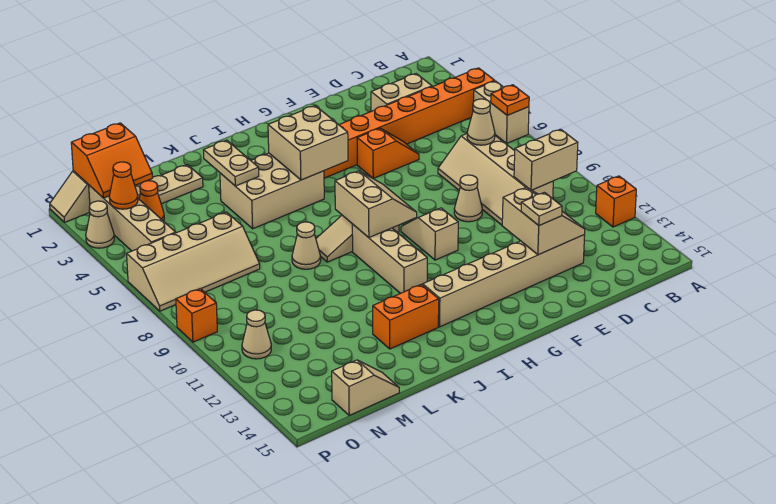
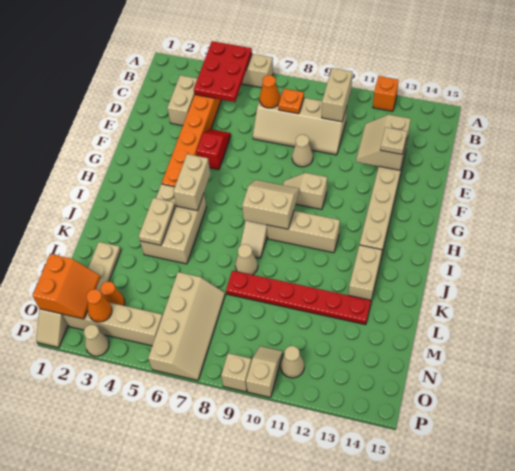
none -> red 2x3 plate [194,41,252,102]
orange 1x1 plate [491,85,529,115] -> orange 1x1 plate moved to [278,89,304,114]
tan 1x1 cone [467,99,495,145] -> orange 1x1 cone [259,75,280,108]
tan 2x2 slope [502,187,585,255] -> tan 2x2 slope turned to [356,115,411,170]
orange 1x2 slope [357,128,419,179] -> red 1x2 slope [197,129,231,170]
tan 2x2 brick [268,106,348,180] -> tan 1x2 brick [173,154,210,211]
orange 1x2 brick [373,284,439,349] -> tan 1x2 brick [349,245,382,300]
tan 1x2 plate [204,140,259,186] -> tan 1x2 plate turned to [139,198,175,245]
none -> red 1x6 plate [226,271,371,325]
tan 1x2 slope [332,360,399,415] -> tan 1x2 slope moved to [246,346,283,398]
orange 1x1 brick [176,289,217,342] -> tan 1x1 brick [221,353,252,392]

